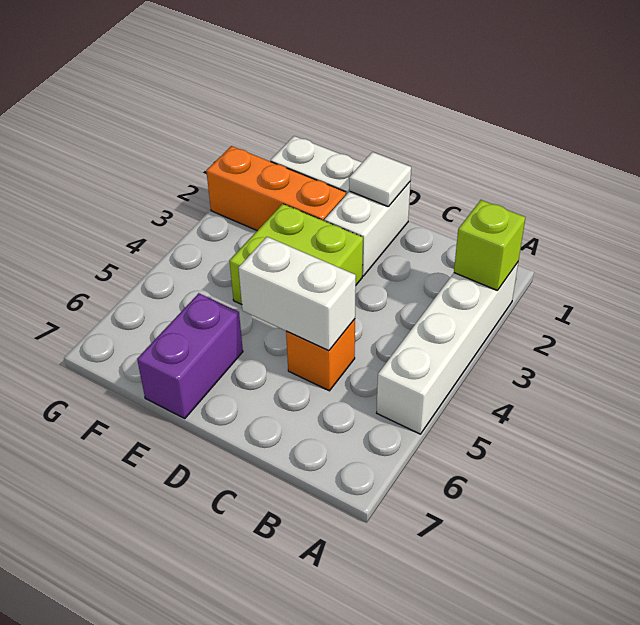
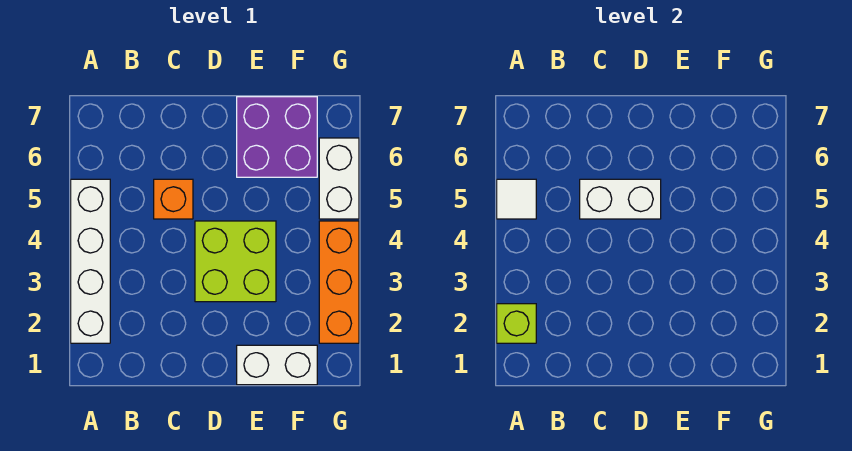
white 1x2 brick [324,182,410,276] -> white 1x2 brick moved to [319,138,359,219]
white 1x1 tile [349,152,411,207] -> white 1x1 tile moved to [497,179,536,219]
orange 1x3 brick [206,146,346,231] -> orange 1x3 brick turned to [319,221,359,343]
purple 1x2 brick [137,293,243,419] -> purple 2x2 brick [237,97,317,177]

